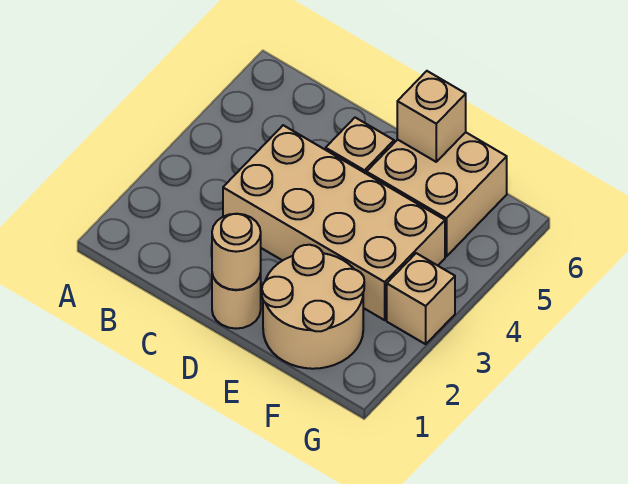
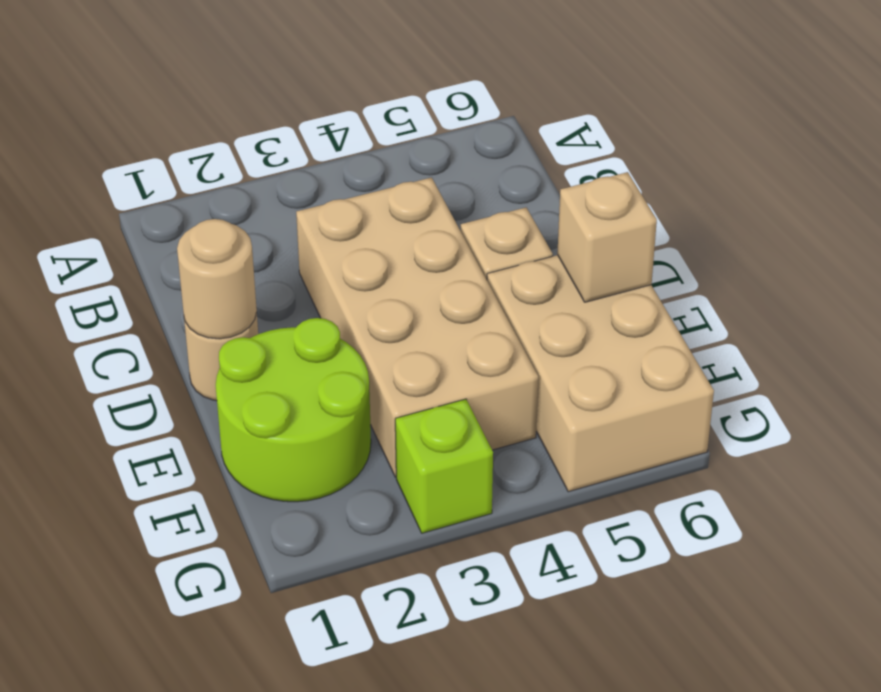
tan 2x2 round brick [262,245,364,369] -> lime 2x2 round brick [216,318,371,502]
tan 2x2 brick [367,132,507,257] -> tan 2x3 brick [487,255,714,492]
tan 1x1 brick [387,253,455,344] -> lime 1x1 brick [395,399,493,533]

